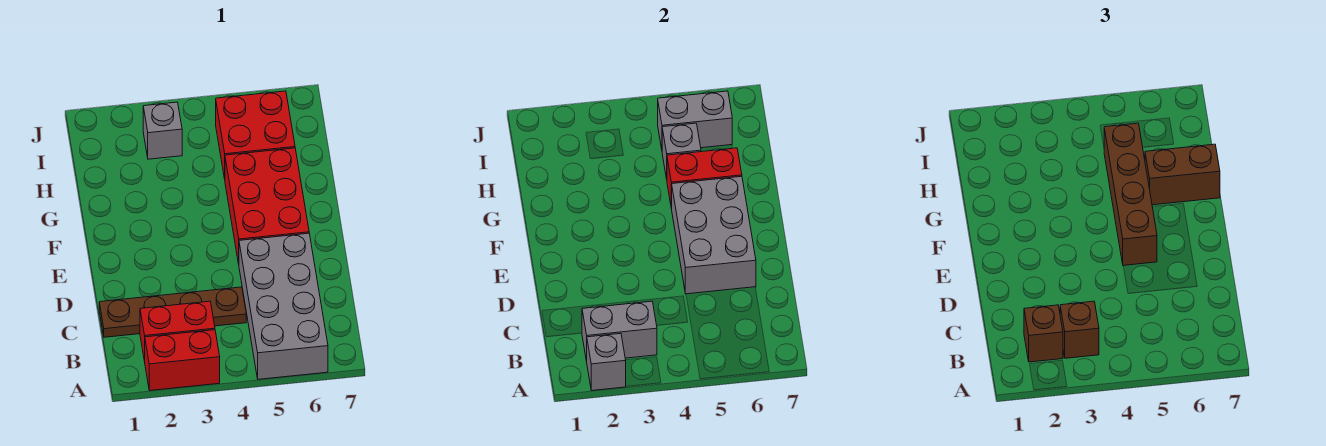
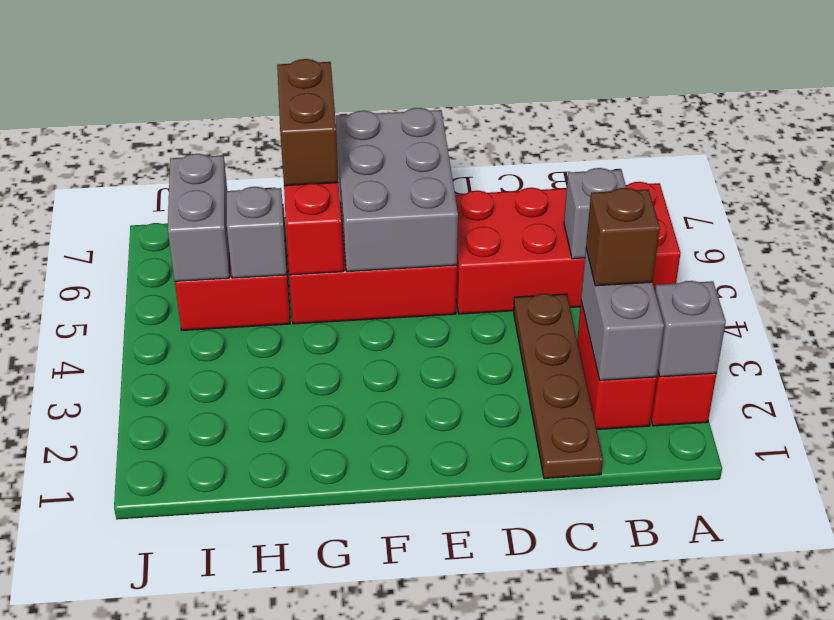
grey 2x4 brick [239,233,328,379] -> red 2x4 brick [455,182,681,314]
brown 1x1 brick [1024,305,1063,362] -> none
grey 2x3 brick [672,176,756,294] -> grey 2x3 brick turned to [336,108,458,272]
brown 1x4 brick [1104,123,1157,265] -> none
grey 1x1 brick [143,102,182,159] -> grey 1x1 brick moved to [564,168,626,259]

